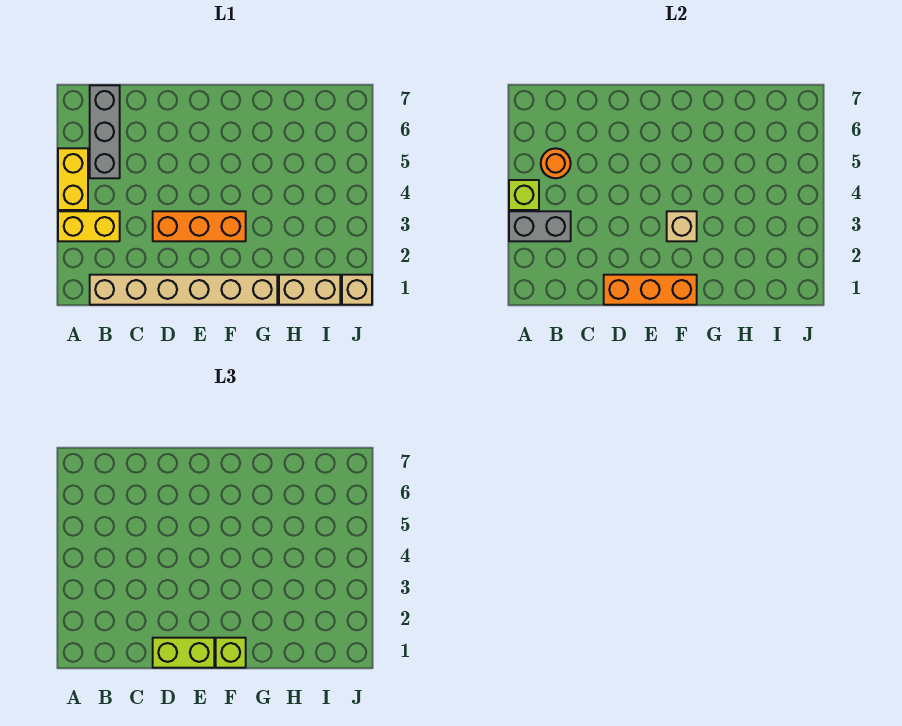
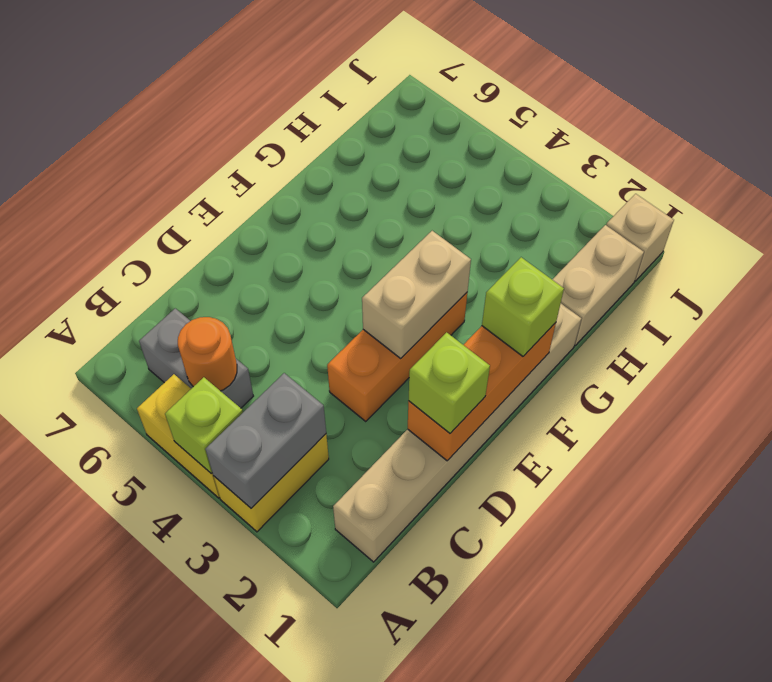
grey 1x3 brick [90,85,120,178] -> grey 1x2 brick [139,308,253,408]
lime 1x2 brick [153,638,214,668] -> lime 1x1 brick [409,332,490,433]
tan 1x1 brick [667,211,697,241] -> tan 1x2 brick [362,231,471,358]

